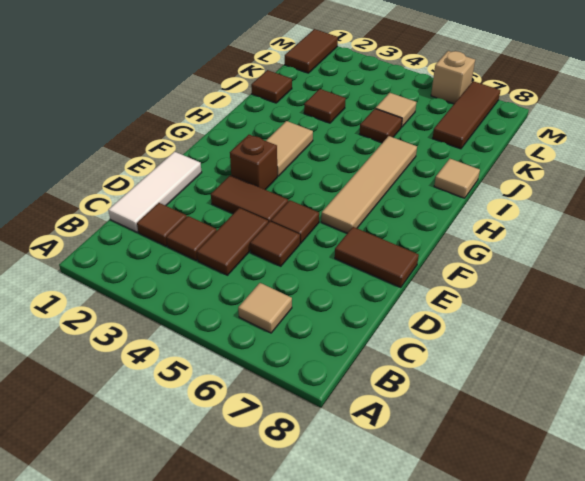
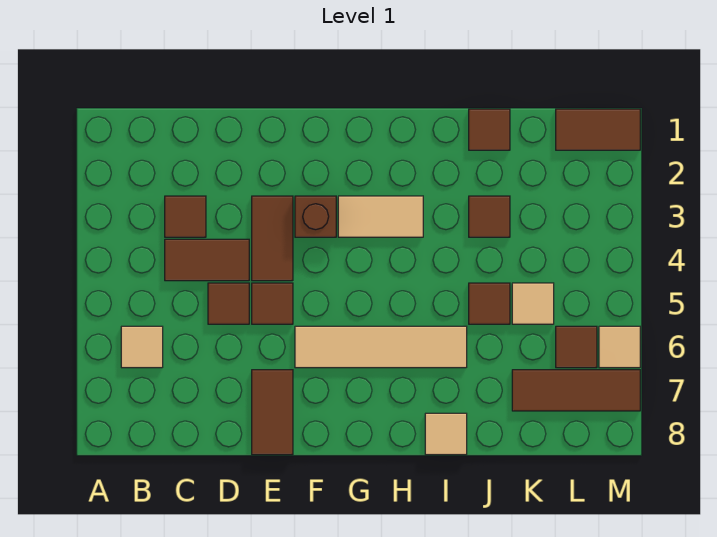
white 1x3 tile [108,152,202,232] -> none
brown 1x1 tile [137,203,187,246] -> brown 1x1 tile moved to [556,326,597,368]
tan 1x1 brick [431,51,475,104] -> tan 1x1 tile [599,326,640,368]

